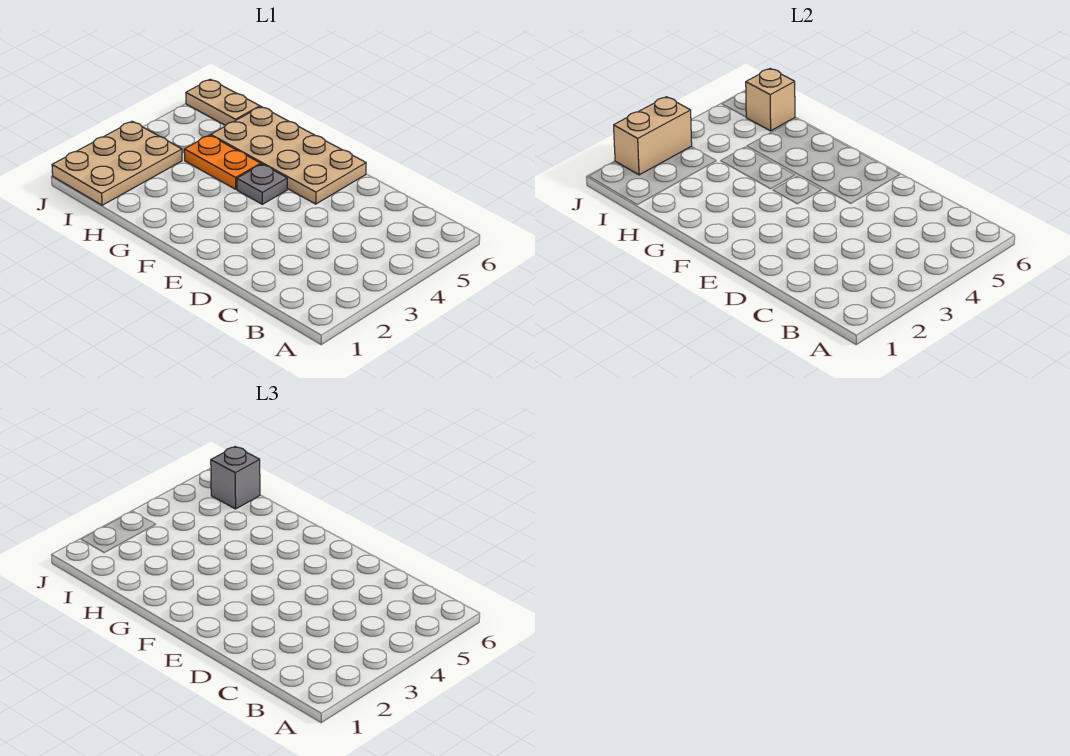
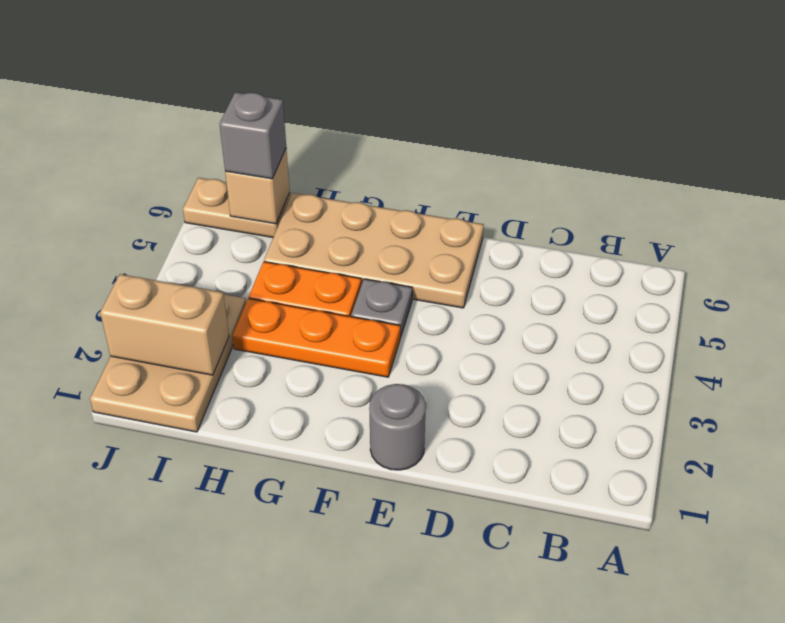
none -> grey 1x1 round brick [369,384,426,470]
none -> orange 1x3 plate [233,299,400,377]
tan 1x2 brick [614,97,692,175] -> tan 1x2 brick turned to [100,274,229,375]

